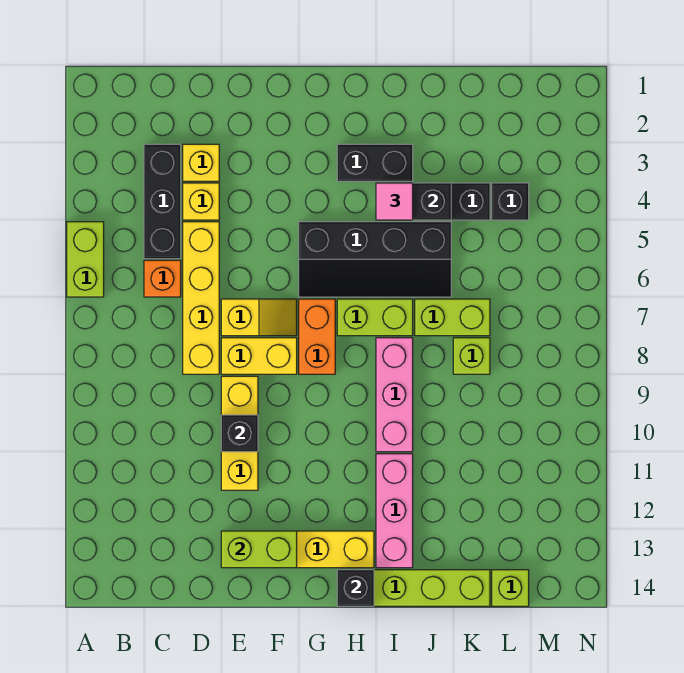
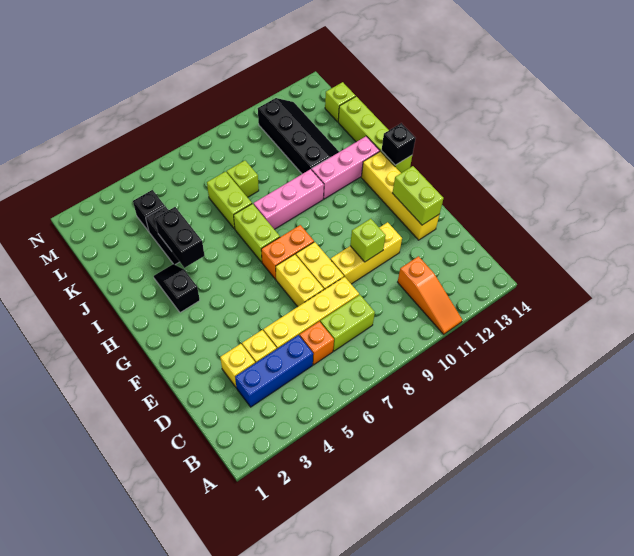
lime 1x2 brick [67,222,104,297] -> lime 1x2 brick moved to [320,295,375,351]
none -> orange 1x3 slope [398,256,462,335]
black 1x3 brick [144,144,181,259] -> blue 1x3 brick [235,335,313,407]
yellow 1x2 slope [221,299,297,336] -> yellow 1x2 brick [276,254,324,307]
black 1x1 brick [221,415,258,452] -> lime 1x1 brick [350,219,386,262]
black 2x4 slope [299,222,451,297] -> black 2x4 slope moved to [258,98,339,174]
black 1x2 brick [337,144,413,181] -> black 1x2 slope [154,264,200,313]
pink 1x1 tile [376,183,413,220] -> none

